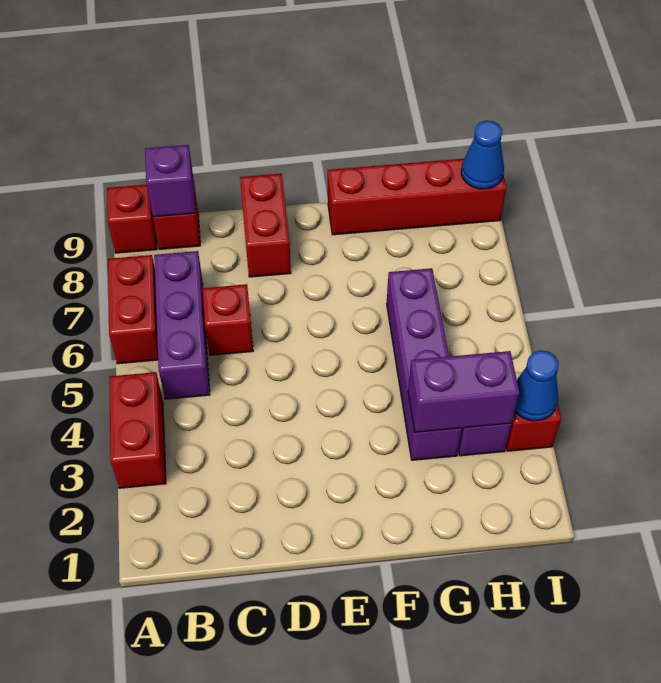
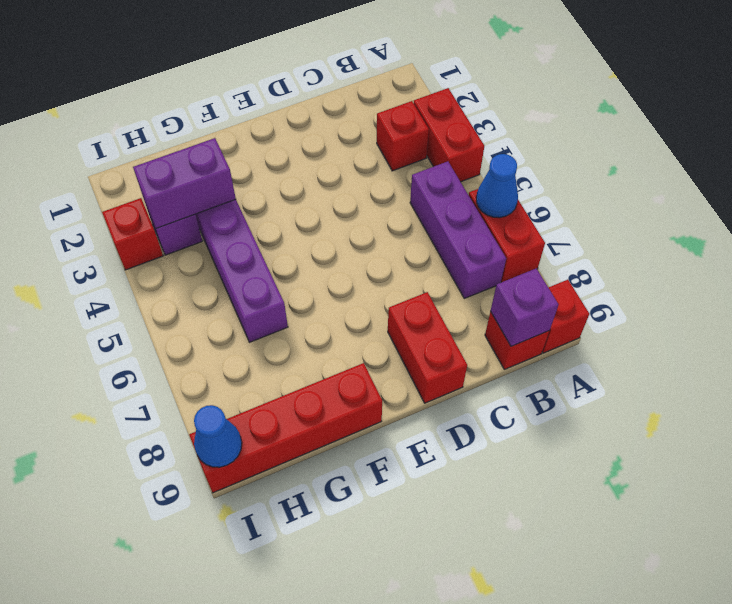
red 1x1 brick [203,284,253,355] -> red 1x1 brick moved to [377,101,429,171]
blue 1x1 cone [515,350,559,421] -> blue 1x1 cone moved to [476,154,518,218]

